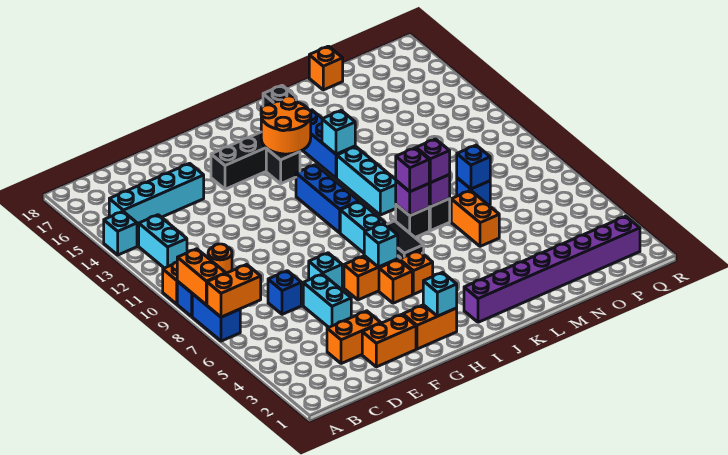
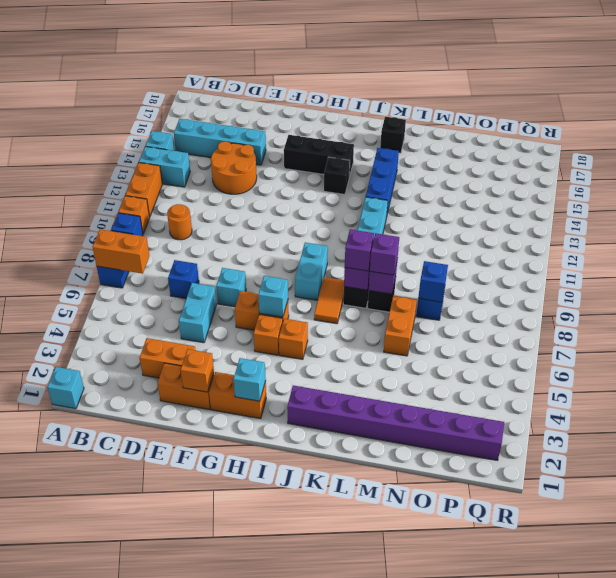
orange 1x2 brick [177,249,226,305] -> orange 1x2 brick moved to [126,163,162,217]
cyan 1x2 brick [139,215,187,268] -> cyan 1x2 brick turned to [139,147,190,187]
blue 1x3 brick [296,165,359,233] -> none
orange 2x2 round brick [261,96,311,154] -> orange 2x2 round brick moved to [211,141,257,194]
black 1x2 tile [387,221,424,258] -> orange 1x2 tile [314,277,344,324]
cyan 1x1 brick [322,110,355,154] -> cyan 1x1 brick moved to [47,367,84,409]
orange 1x1 brick [309,46,343,90] -> orange 1x1 brick moved to [180,349,214,392]

